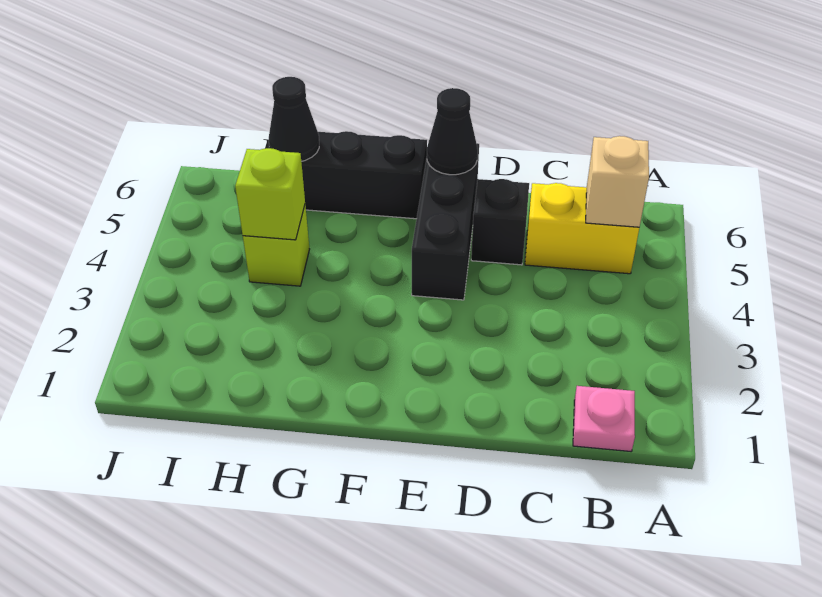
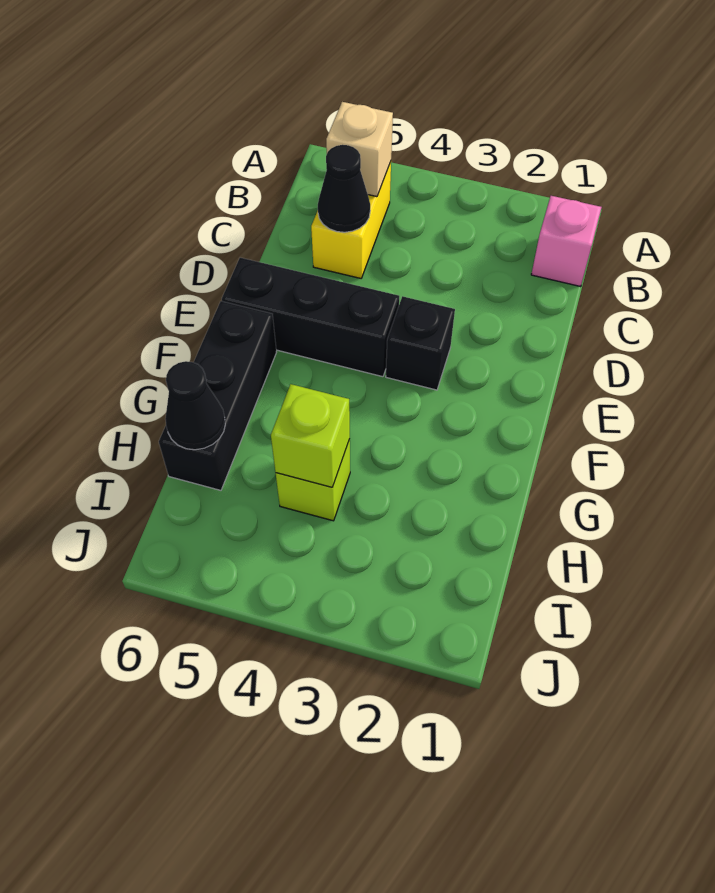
pink 1x1 plate [573,386,635,451] -> pink 1x1 brick [531,196,602,287]
black 1x1 brick [471,179,529,265] -> black 1x1 brick moved to [386,296,455,390]
black 1x1 cone [427,88,478,175] -> black 1x1 cone moved to [318,145,370,232]

